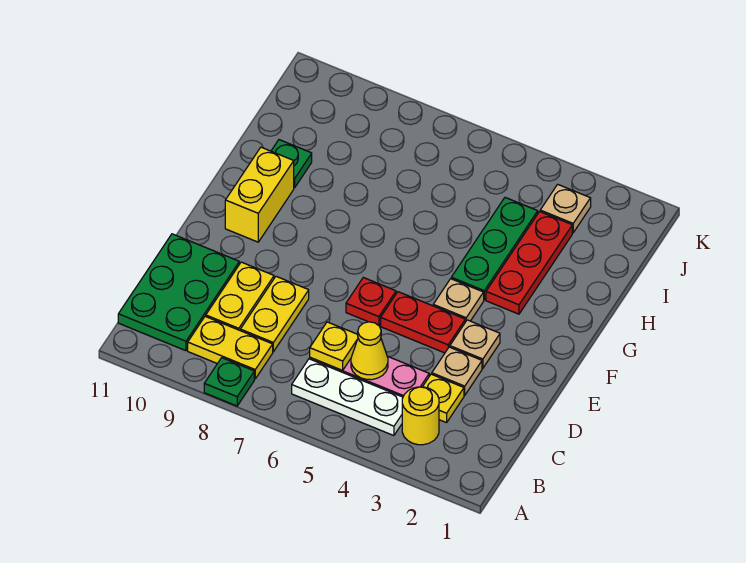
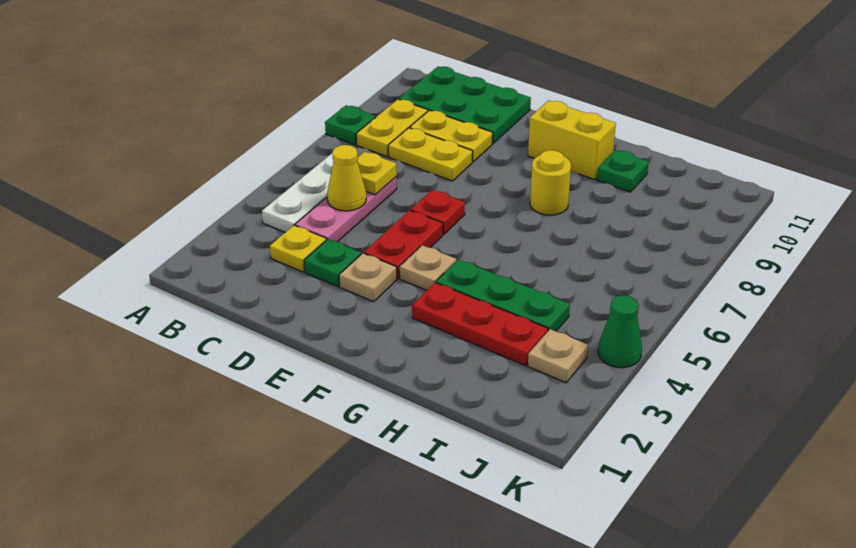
yellow 1x1 round brick [402,387,439,445] -> yellow 1x1 round brick moved to [530,150,571,215]
tan 1x1 plate [432,347,482,395] -> green 1x1 plate [304,239,361,287]
none -> green 1x1 cone [598,295,642,368]

